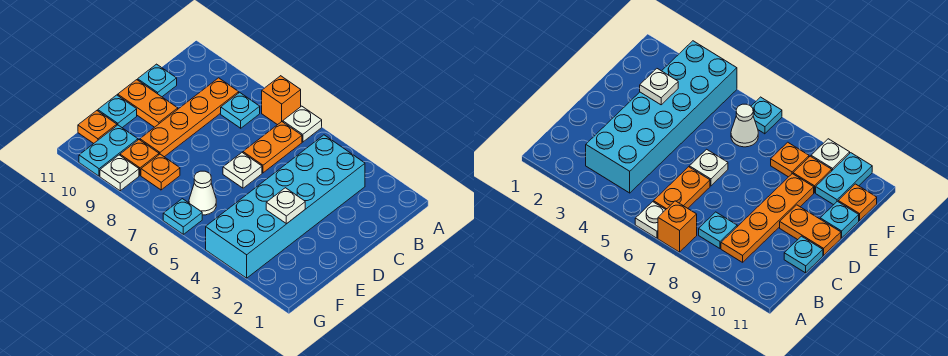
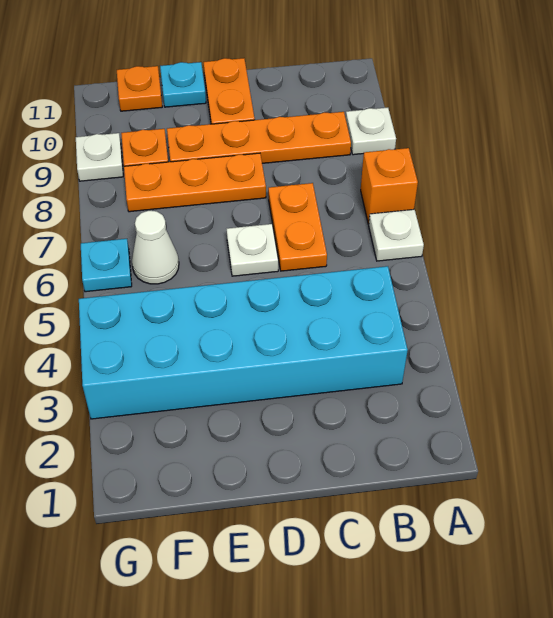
orange 1x2 plate [243,122,302,173] -> orange 1x2 plate turned to [268,183,327,271]
cyan 1x1 plate [221,92,260,128] -> none
cyan 1x1 plate [138,64,177,97] -> none
white 1x1 plate [266,188,305,224] -> white 1x1 plate moved to [346,108,396,155]
orange 1x1 plate [141,154,180,190] -> orange 1x3 plate [124,153,266,212]
cyan 1x2 plate [79,125,138,176] -> none

